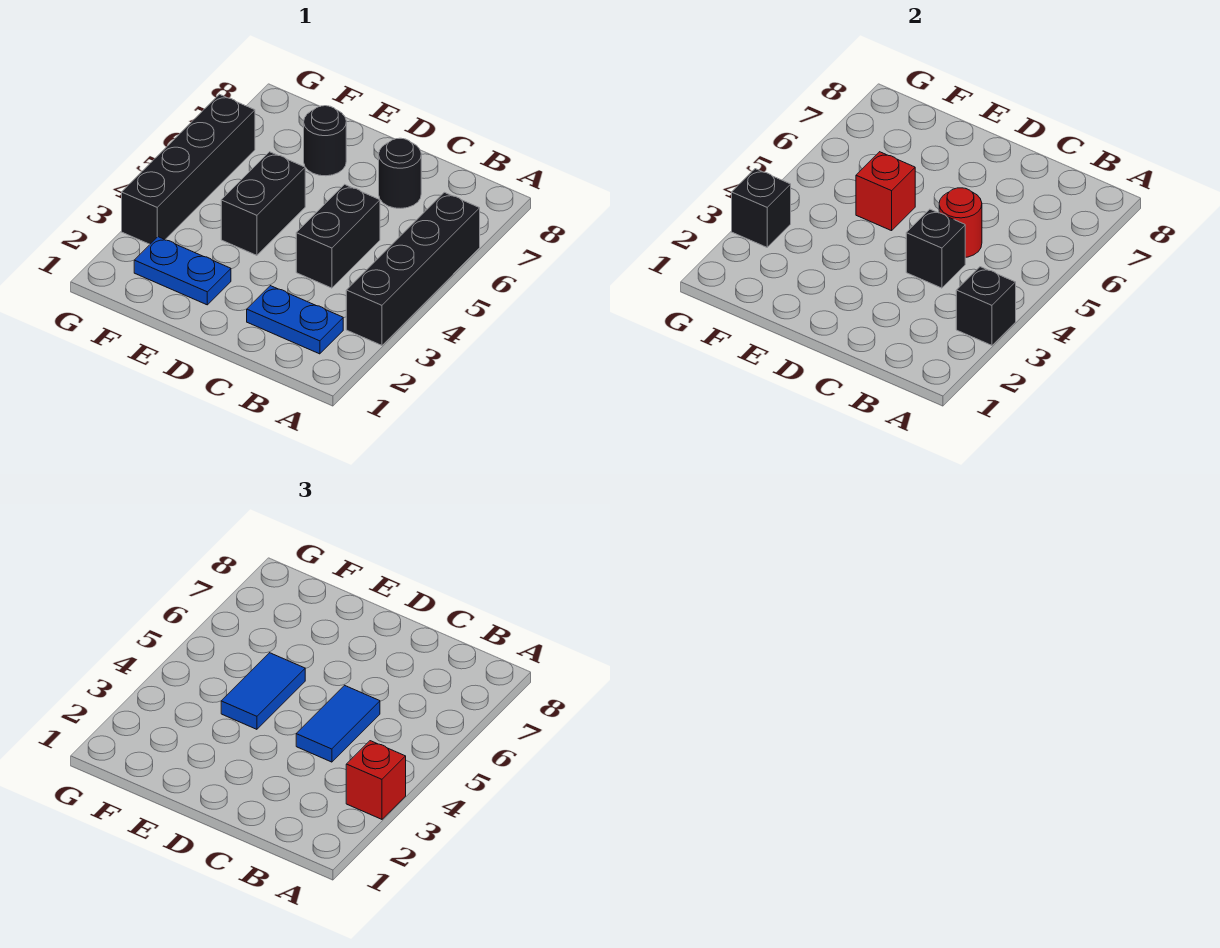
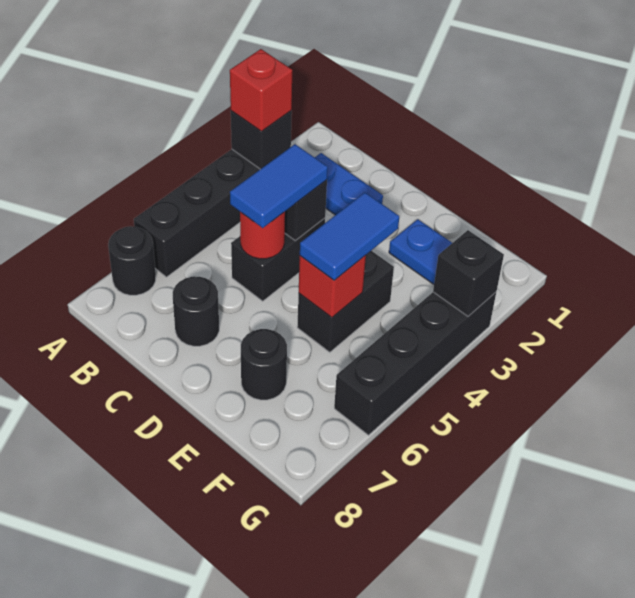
none -> black 1x1 round brick [108,226,156,295]

